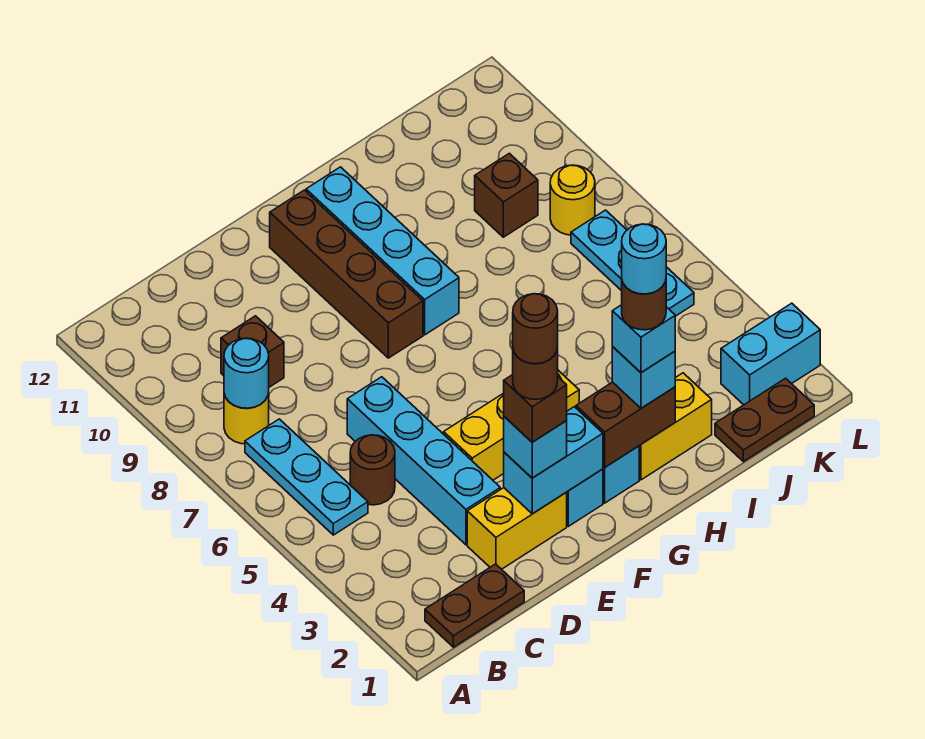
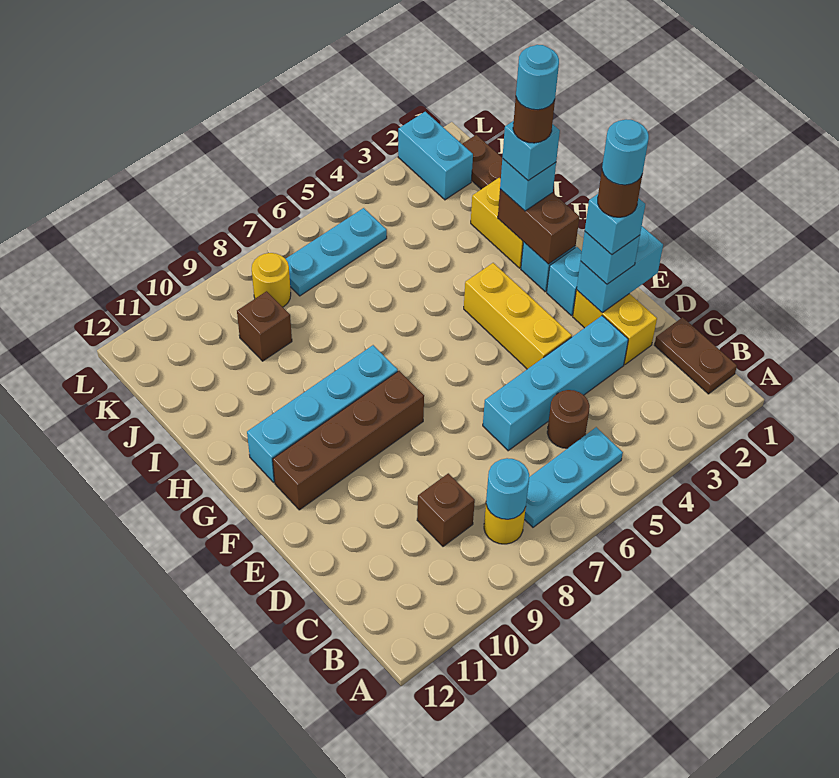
cyan 1x2 brick [504,407,603,514] -> cyan 1x2 brick turned to [577,226,663,313]
brown 1x1 brick [504,375,567,442] -> cyan 1x1 brick [585,194,645,255]
brown 1x1 round brick [513,294,558,364] -> cyan 1x1 round brick [602,119,649,185]

